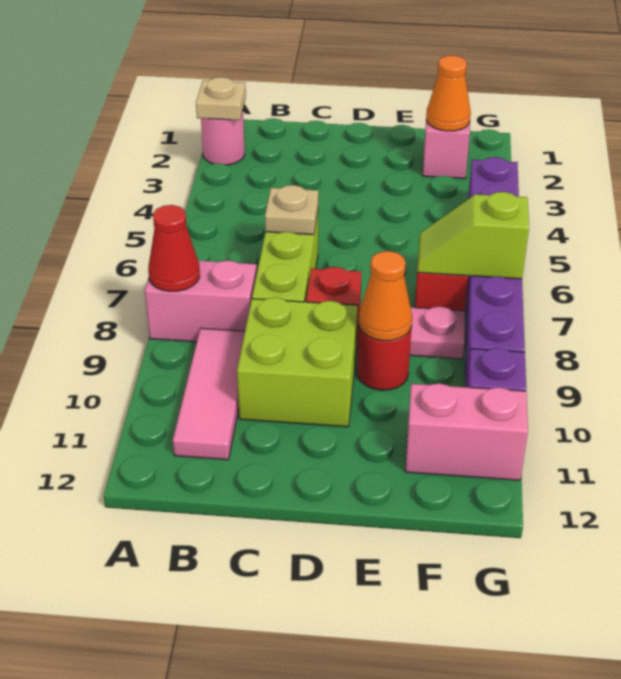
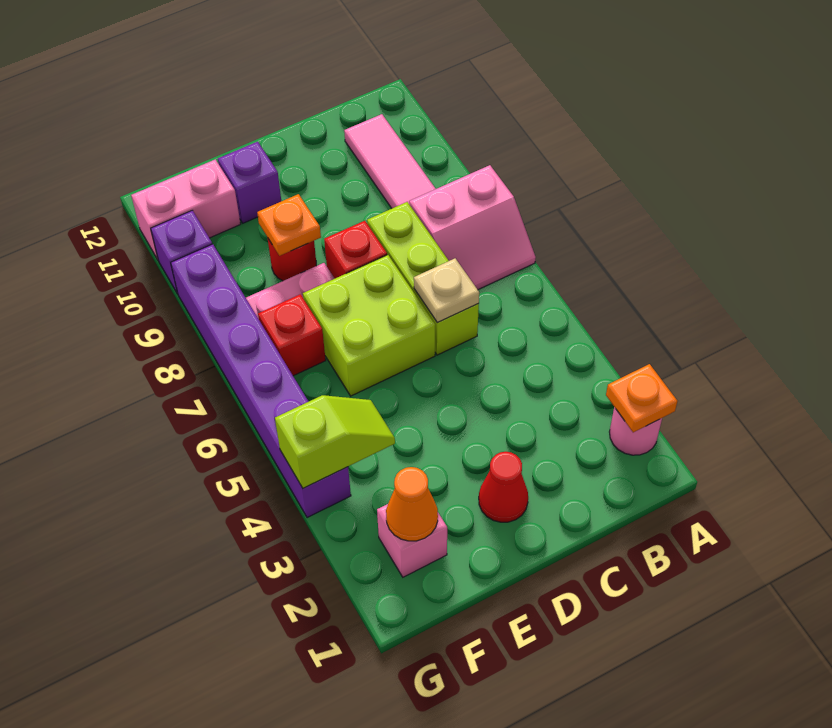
tan 1x1 plate [196,77,246,120] -> orange 1x1 plate [606,364,677,432]
red 1x1 cone [148,205,200,291] -> red 1x1 cone moved to [479,452,528,522]
lime 2x2 brick [237,297,358,427] -> lime 2x2 brick moved to [303,255,435,396]
orange 1x1 cone [359,251,412,341] -> orange 1x1 plate [257,194,321,256]
none -> purple 1x1 brick [218,142,281,223]
lime 1x2 slope [417,192,529,279] -> lime 1x2 slope moved to [275,395,395,488]

